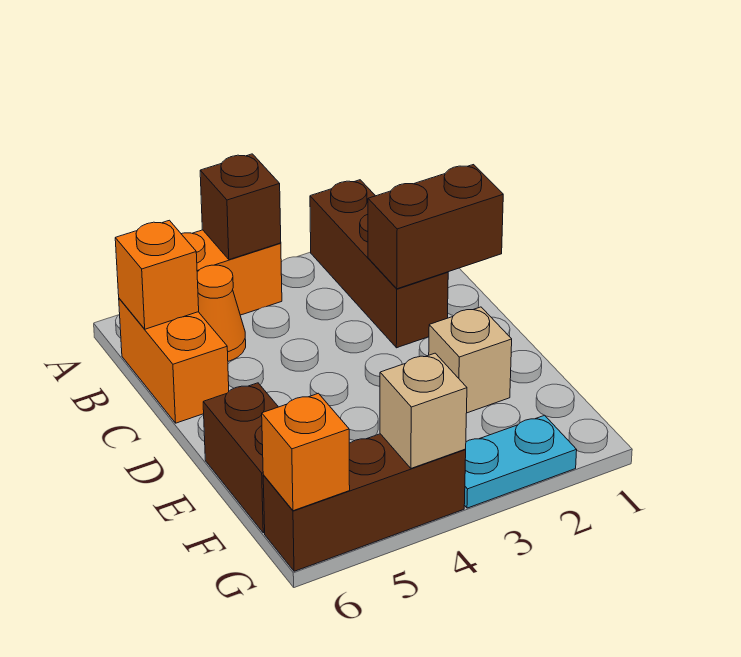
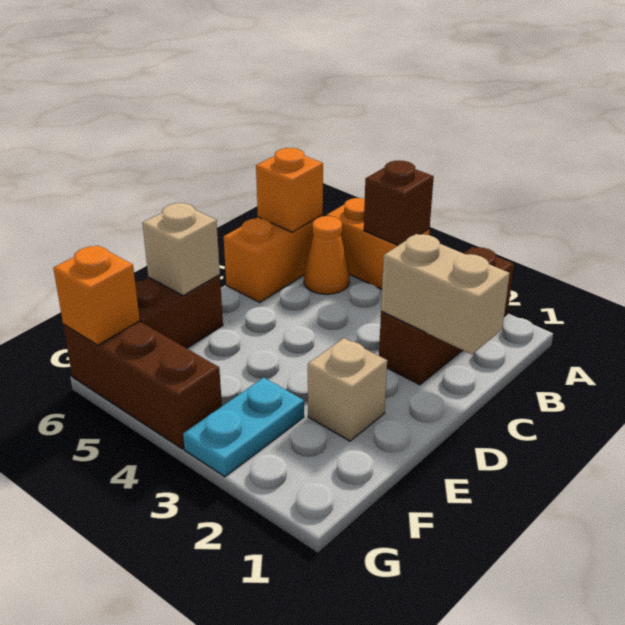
brown 1x2 brick [368,165,503,289] -> tan 1x2 brick [381,234,510,354]
cyan 1x2 plate [464,415,577,508] -> cyan 1x2 plate turned to [183,378,304,477]
tan 1x1 brick [380,353,467,468] -> tan 1x1 brick moved to [142,203,220,295]

